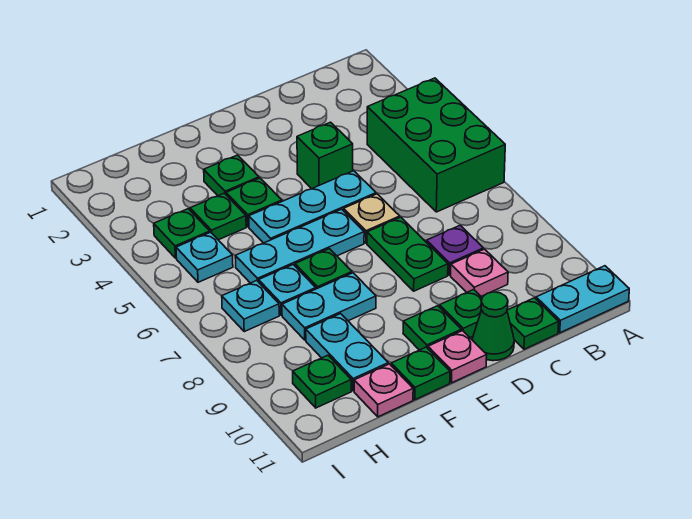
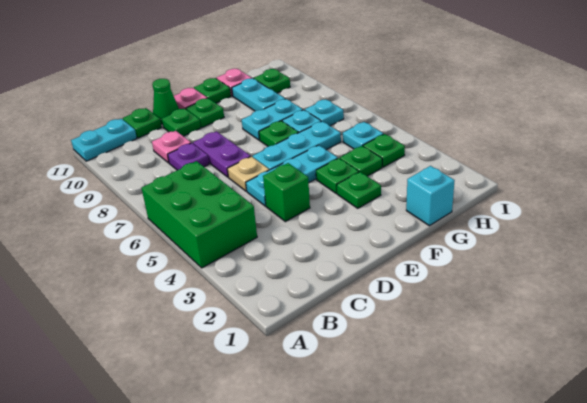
green 1x2 plate [367,217,448,291] -> purple 1x2 plate [193,131,251,177]
none -> cyan 1x1 brick [406,166,455,226]

